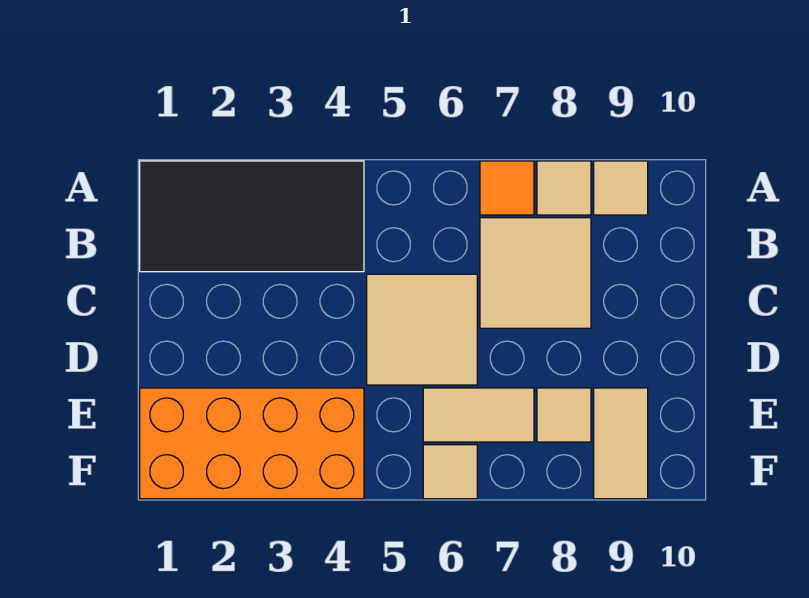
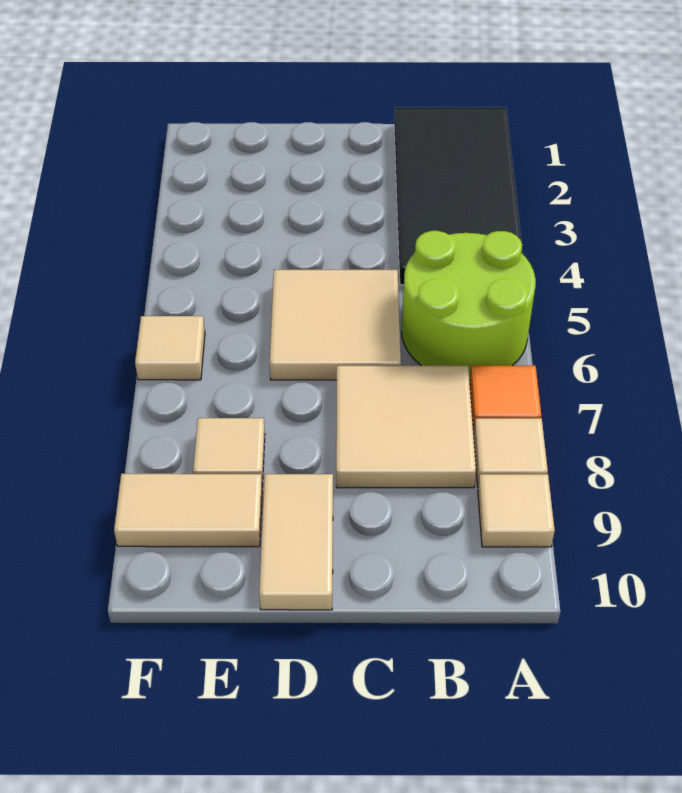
none -> lime 2x2 round brick [402,231,536,380]
orange 2x4 brick [140,388,364,499] -> none
tan 1x2 tile [423,388,534,442] -> tan 1x2 tile moved to [259,474,333,610]

